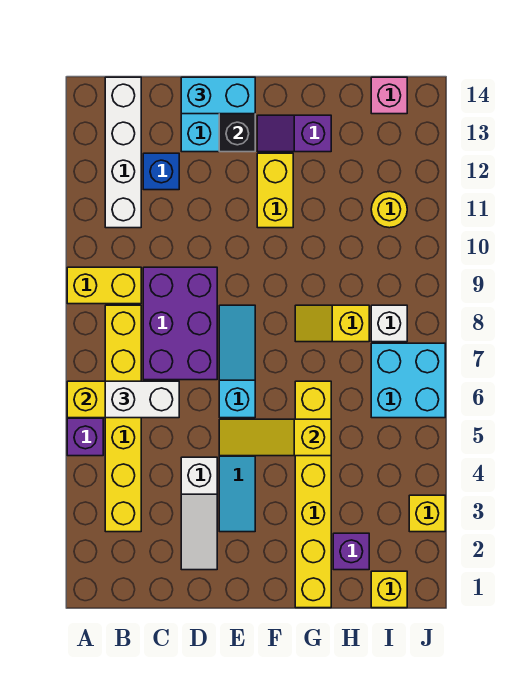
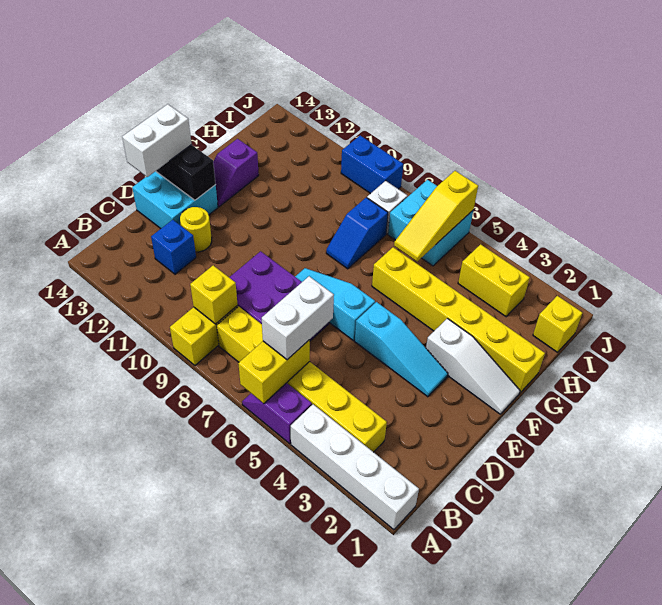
white 1x4 brick [105,77,141,228] -> white 1x4 brick moved to [291,404,419,530]
white 1x3 slope [181,457,217,570] -> white 1x3 slope moved to [426,318,520,414]
cyan 1x2 brick [181,77,255,114] -> white 1x2 brick [122,104,192,177]
yellow 1x3 slope [219,419,331,456] -> yellow 1x3 slope moved to [394,171,478,262]
yellow 1x2 brick [257,153,293,228] -> yellow 1x2 brick moved to [458,244,530,317]
yellow 1x2 slope [295,305,369,342] -> blue 1x2 slope [326,198,388,269]
purple 1x1 brick [333,533,369,570] -> none
yellow 1x1 round brick [371,191,407,228] -> yellow 1x1 round brick moved to [180,207,212,252]
pink 1x1 brick [371,77,407,114] -> none
yellow 1x1 brick [409,495,445,532] -> yellow 1x1 brick moved to [190,265,238,324]
none -> blue 1x2 brick [341,136,403,194]

